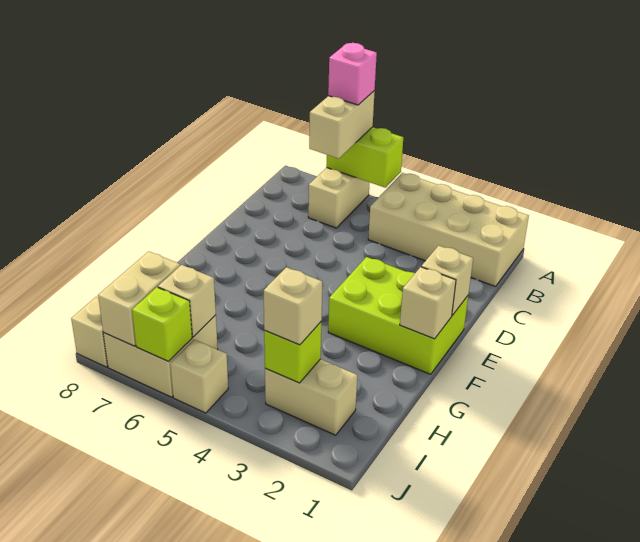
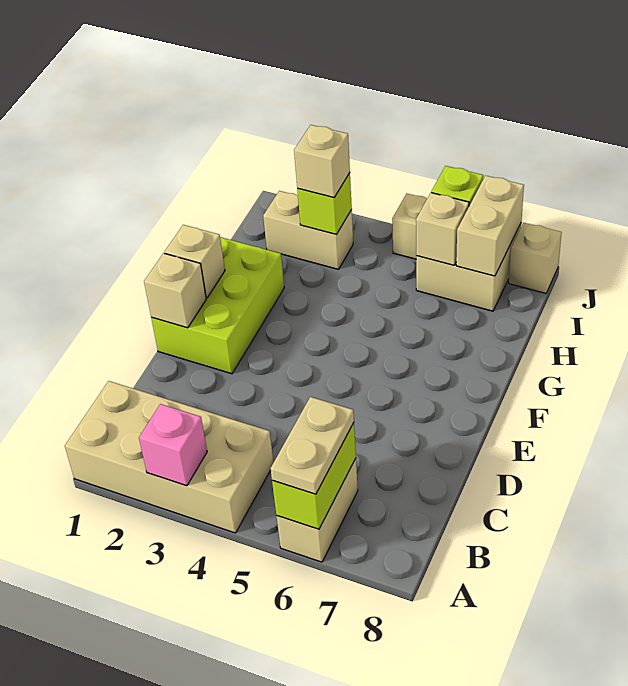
lime 1x2 brick [326,127,403,188] -> lime 1x2 brick turned to [272,423,356,529]
tan 1x2 brick [309,91,375,159] -> tan 1x2 plate [271,397,354,494]
pink 1x1 brick [328,43,377,105] -> pink 1x1 brick moved to [139,404,207,486]
lime 2x3 brick [328,257,468,374] -> lime 2x3 brick turned to [151,237,284,374]

